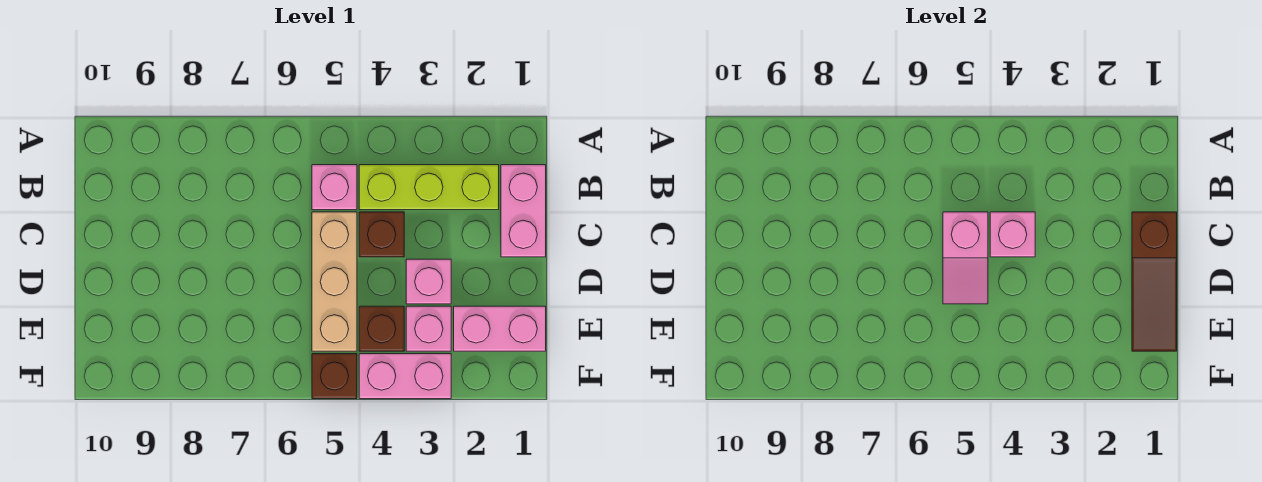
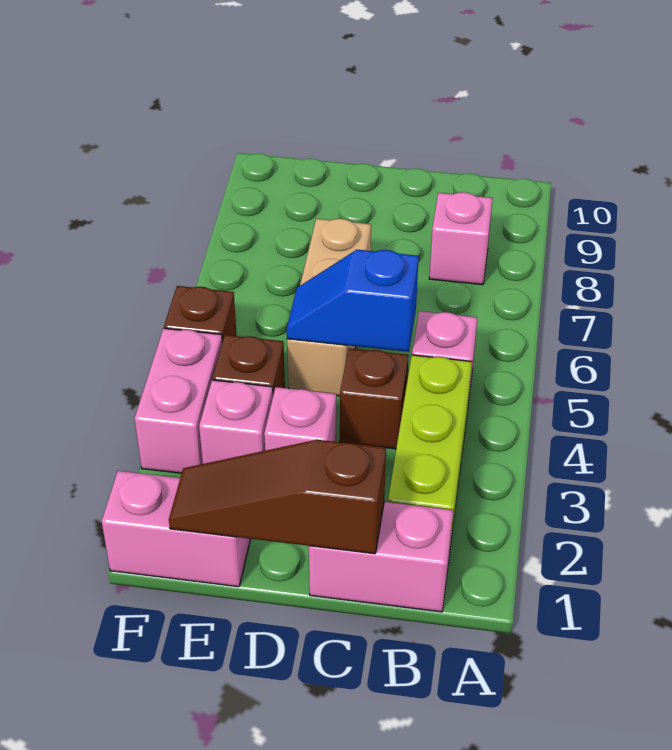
pink 1x1 brick [990,212,1035,257] -> pink 1x1 brick moved to [429,192,493,285]
tan 1x3 brick [312,212,357,351] -> tan 1x3 brick turned to [287,219,371,396]
pink 1x2 slope [943,212,988,304] -> blue 1x2 slope [287,250,419,352]
pink 1x2 brick [454,306,546,351] -> pink 1x2 brick turned to [102,471,251,587]

